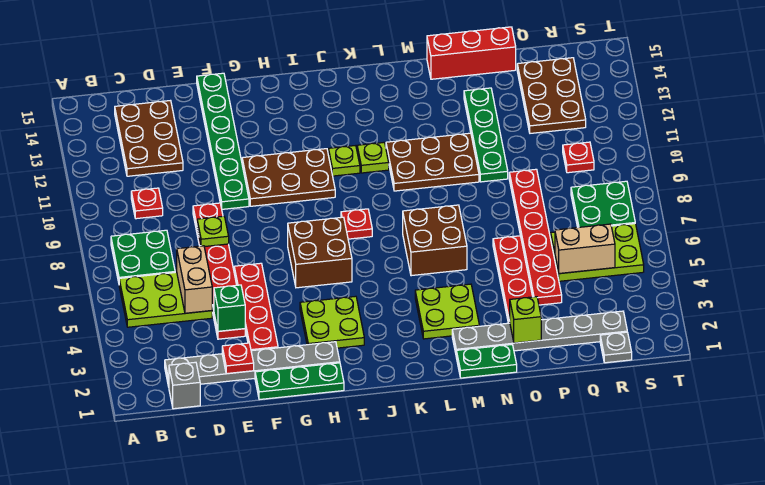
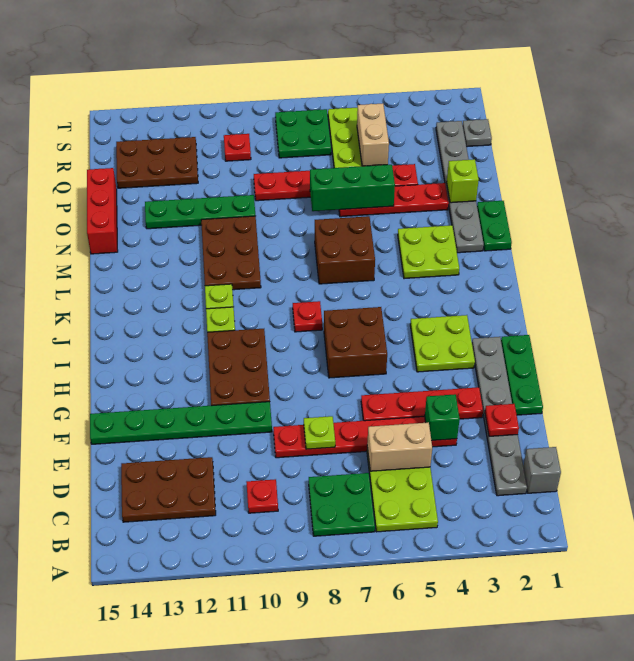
none -> green 1x3 brick [310,165,395,211]

